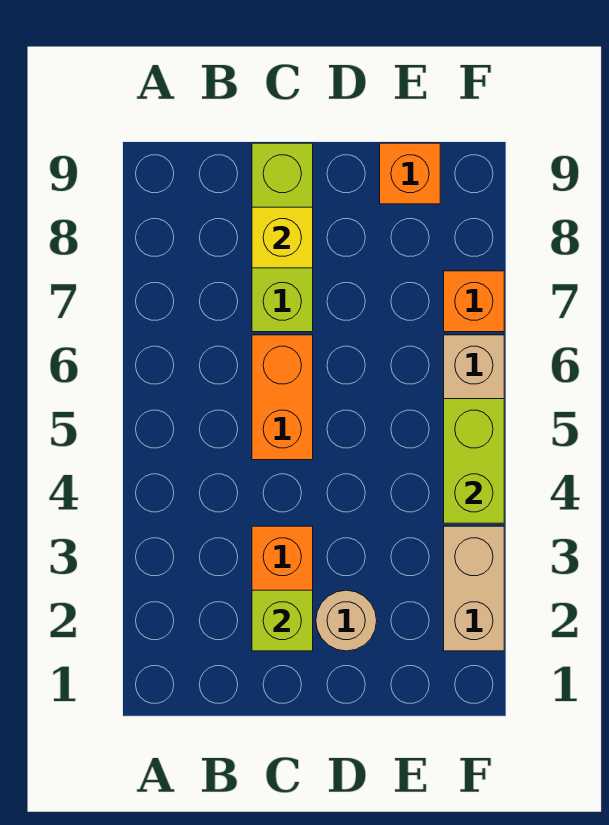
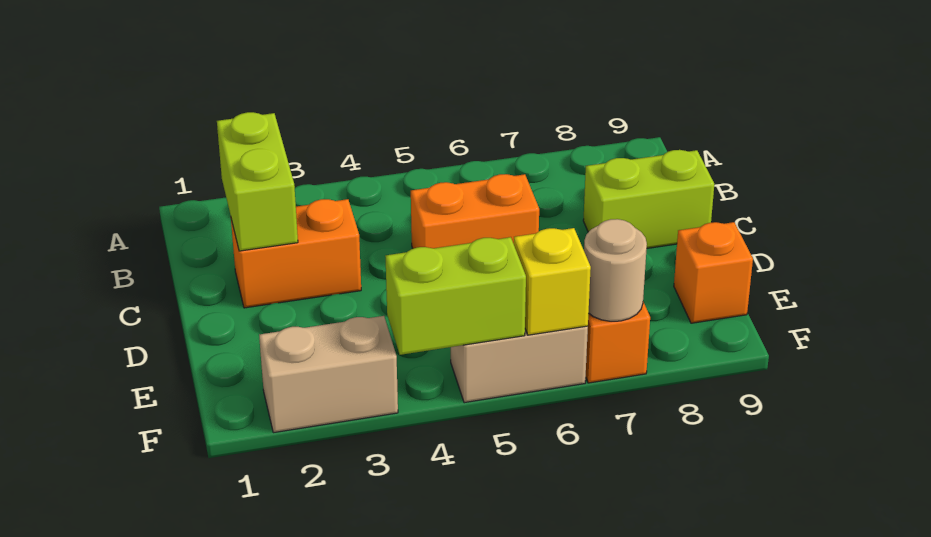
lime 1x1 brick [252,590,313,651] -> lime 1x2 brick [217,112,298,251]
lime 1x3 brick [252,143,313,332] -> lime 1x2 brick [583,150,714,248]
yellow 1x1 brick [252,207,313,268] -> yellow 1x1 brick moved to [514,228,591,335]
tan 1x1 round brick [316,590,377,651] -> tan 1x1 round brick moved to [584,219,647,321]

